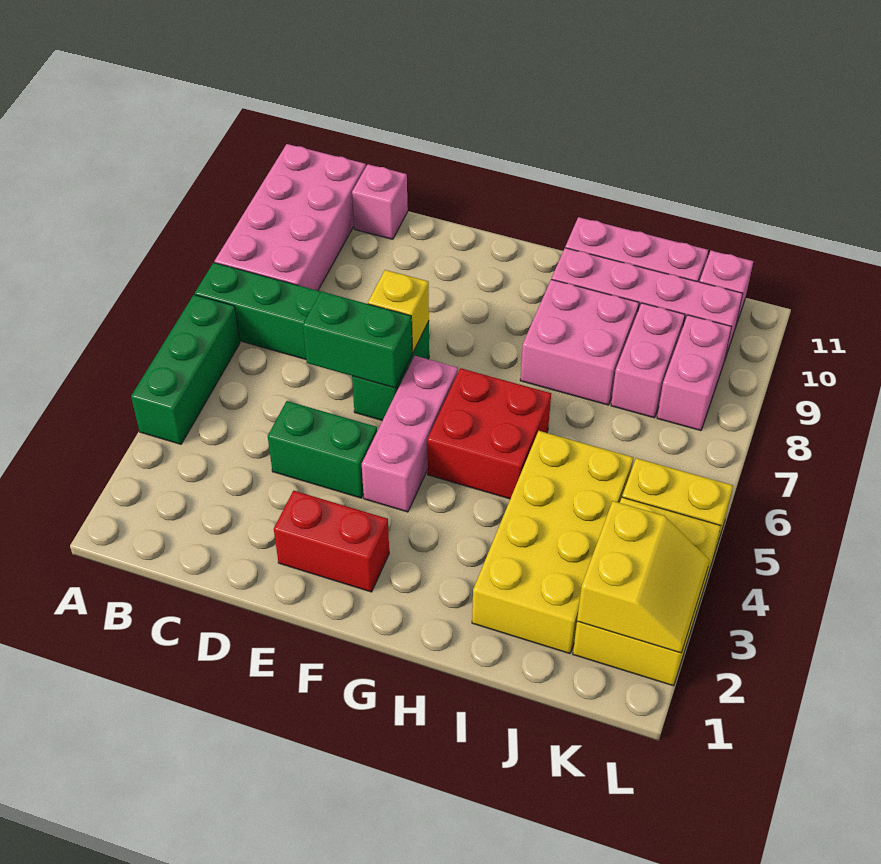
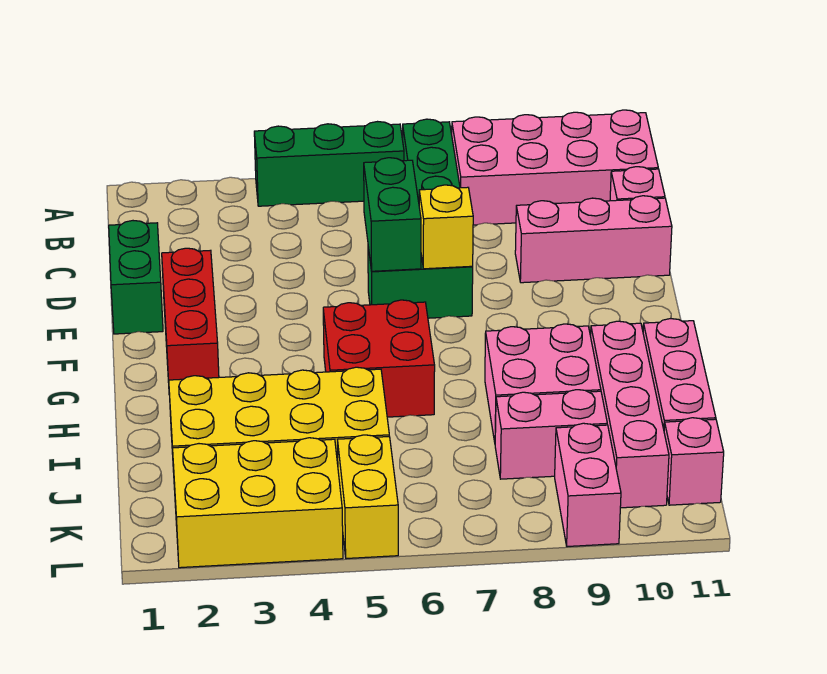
green 1x2 brick [268,401,377,498] -> green 1x2 brick moved to [109,221,163,334]
red 1x2 brick [274,491,389,592] -> red 1x3 brick [162,248,219,382]
pink 1x3 brick [362,356,458,512] -> pink 1x3 brick moved to [515,196,672,283]
yellow 2x2 slope [577,501,710,653] -> none
pink 1x2 brick [657,315,732,431] -> pink 1x2 brick turned to [555,423,621,547]

